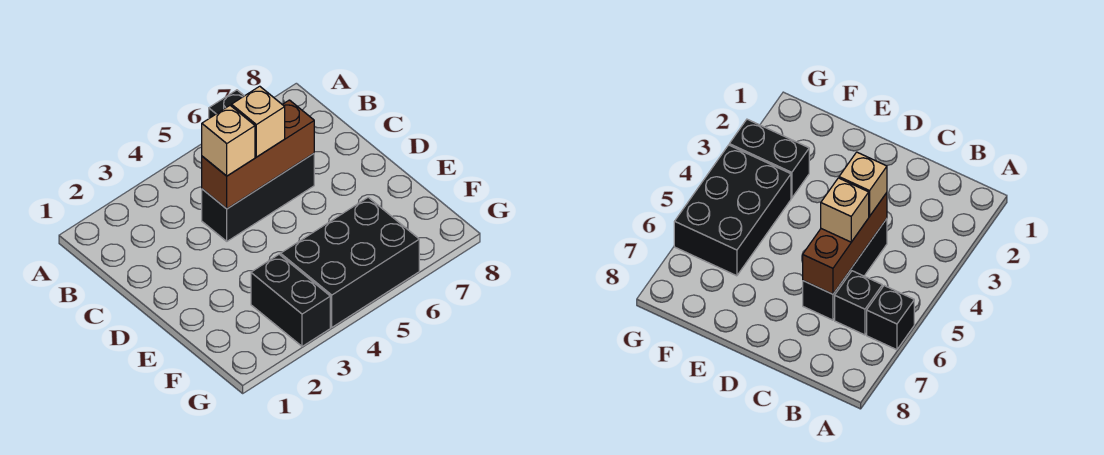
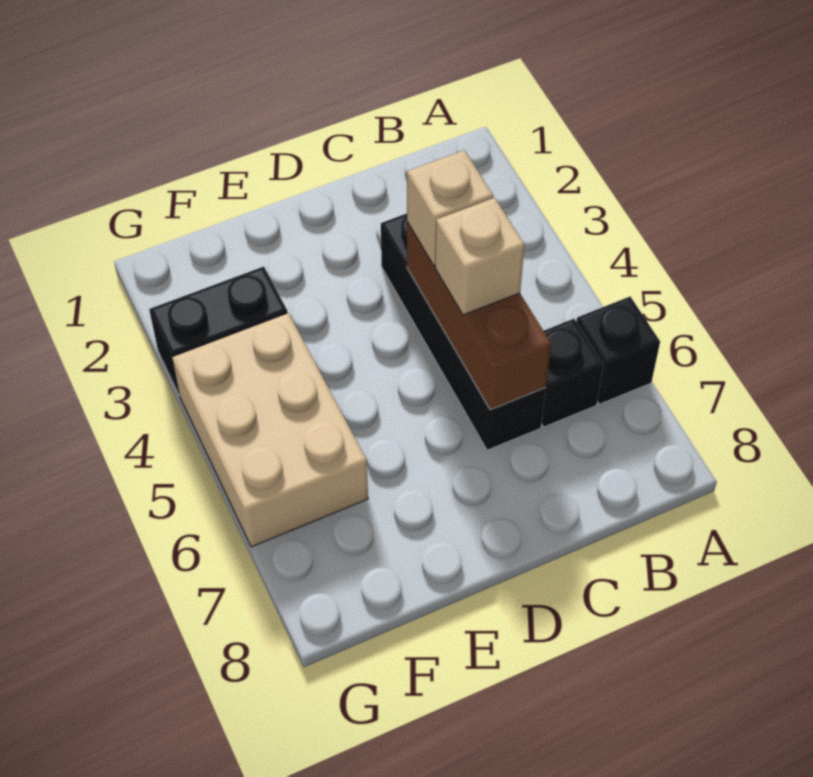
black 1x3 brick [202,154,314,241] -> black 1x4 brick [381,214,546,450]
black 2x3 brick [281,197,419,327] -> tan 2x3 brick [172,313,368,547]

